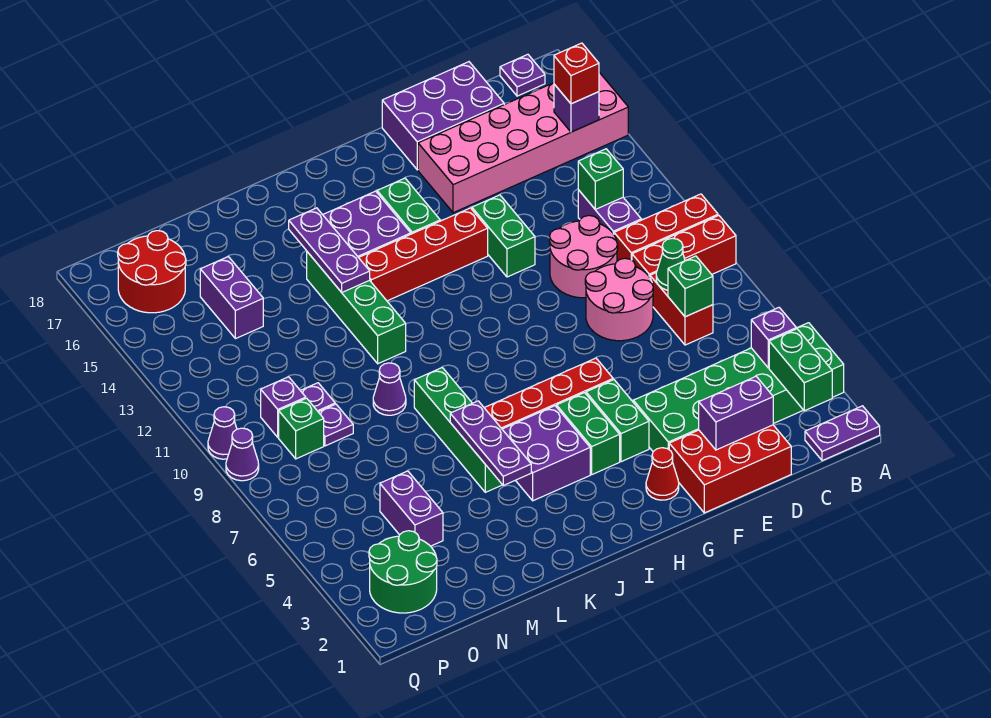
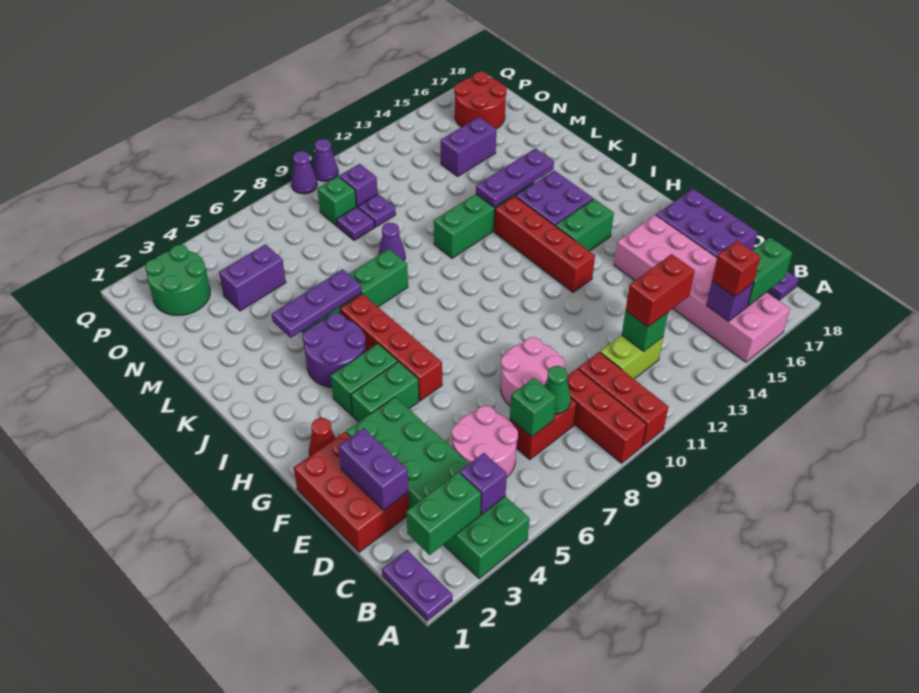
purple 1x2 brick [578,190,641,234] -> lime 1x2 brick [600,335,663,379]
none -> red 1x2 brick [626,254,694,327]
pink 2x2 round brick [549,216,618,298] -> pink 2x2 round brick moved to [452,406,518,477]
green 1x2 brick [472,195,535,277] -> green 1x2 brick moved to [748,237,792,306]
purple 2x2 brick [502,406,590,501] -> purple 2x2 round brick [303,313,366,387]

